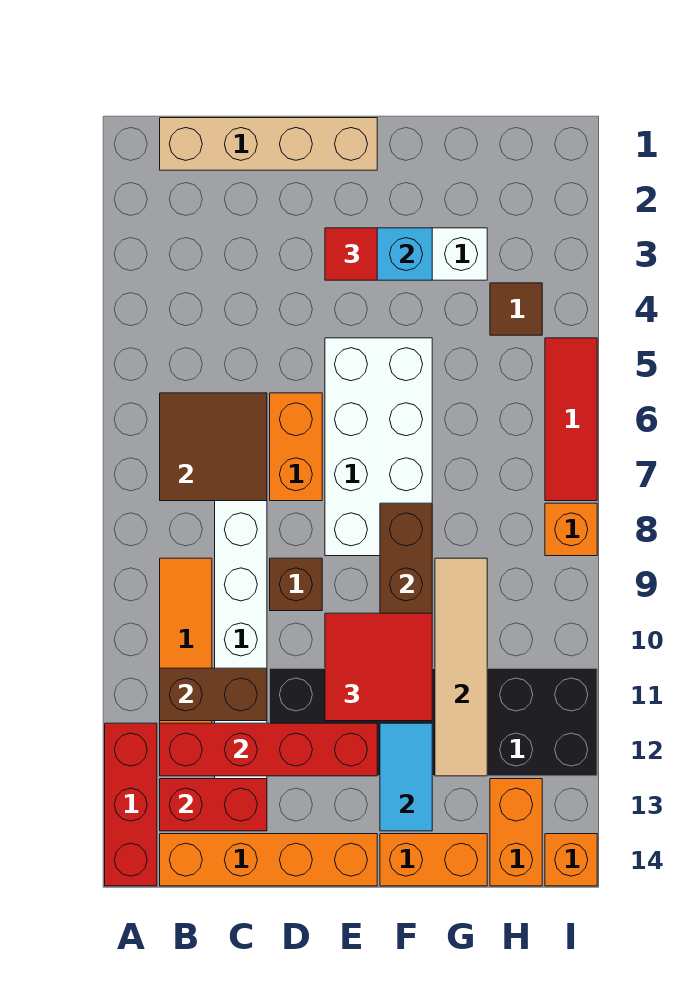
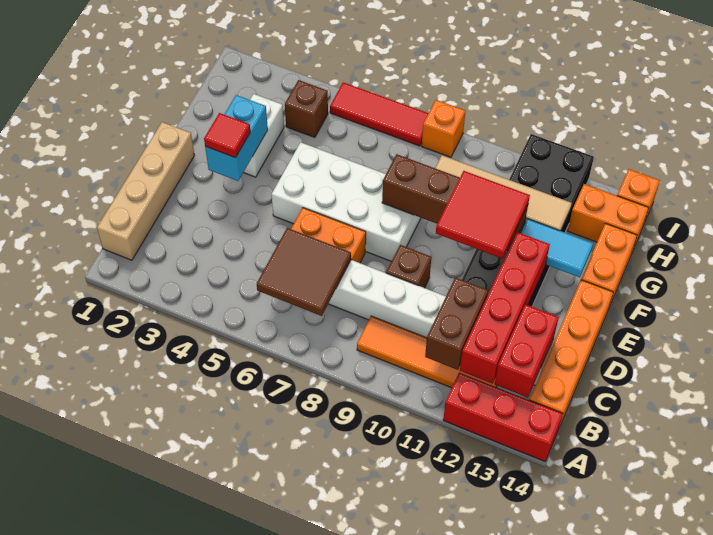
brown 1x1 tile [490,283,542,335] -> brown 1x1 brick [285,80,328,137]

